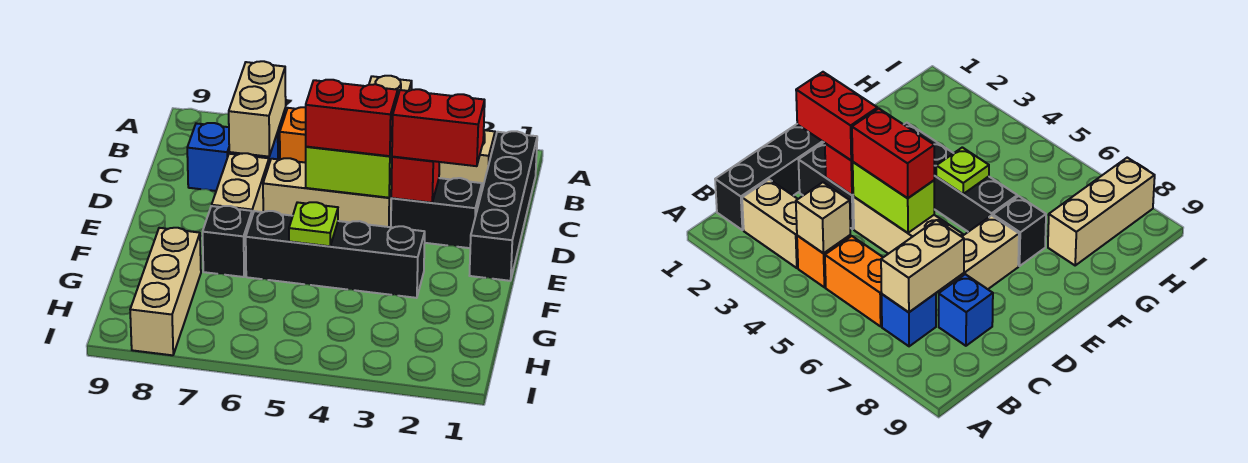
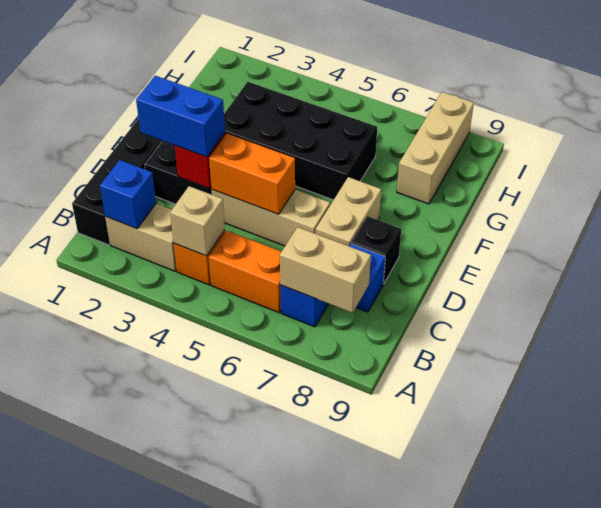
none -> blue 1x1 brick [100,160,156,229]
tan 1x2 brick [229,61,286,157] -> tan 1x2 brick turned to [280,227,371,313]
red 1x2 brick [392,89,485,166] -> blue 1x2 brick [136,76,225,157]
lime 1x2 brick [306,147,392,198] -> orange 1x2 brick [209,134,295,214]
red 1x2 brick [306,80,398,156] -> none
black 1x4 brick [246,211,425,298] -> black 2x4 brick [224,82,377,200]
lime 1x1 plate [289,202,338,246] -> none
black 1x1 brick [203,206,252,277] -> black 1x1 brick moved to [352,216,401,284]

